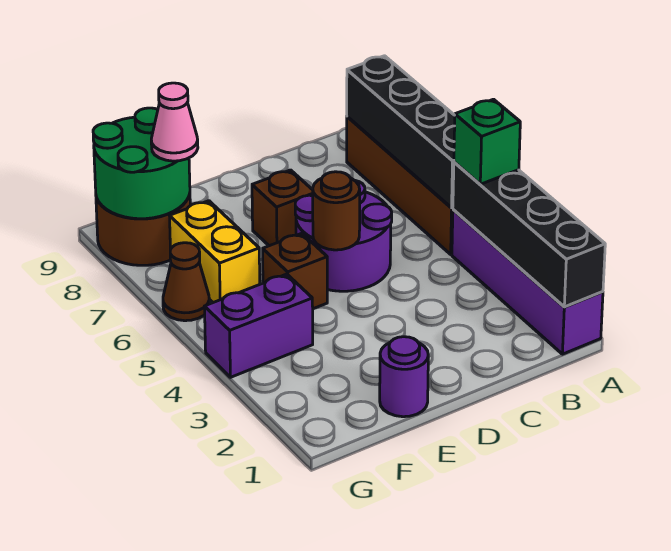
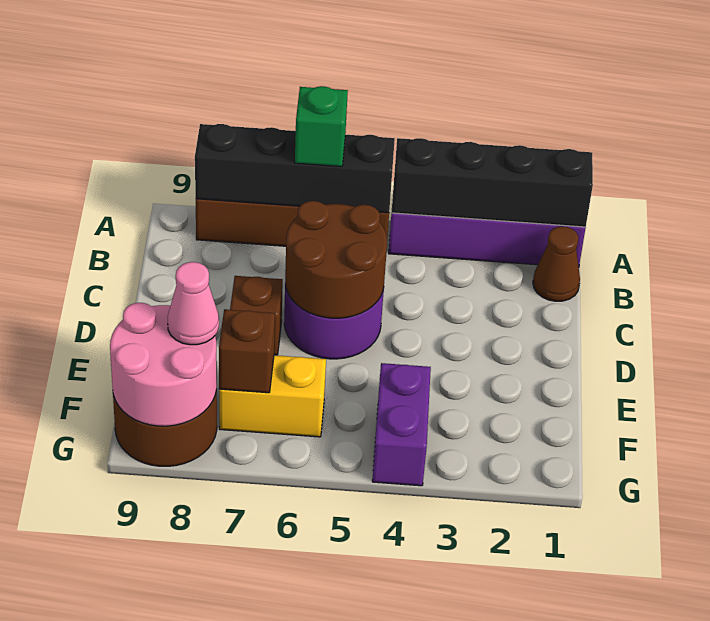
green 1x1 brick [454,99,520,184] -> green 1x1 brick moved to [295,86,348,167]
brown 1x1 round brick [312,172,360,250] -> brown 2x2 round brick [285,201,387,318]
purple 1x1 round brick [380,337,428,417] -> none
brown 1x1 brick [263,233,327,309] -> brown 1x1 brick moved to [219,309,275,393]
green 2x2 round brick [93,108,190,219] -> pink 2x2 round brick [110,303,217,426]
brown 1x1 cone [163,243,209,321] -> brown 1x1 cone moved to [533,226,580,301]

